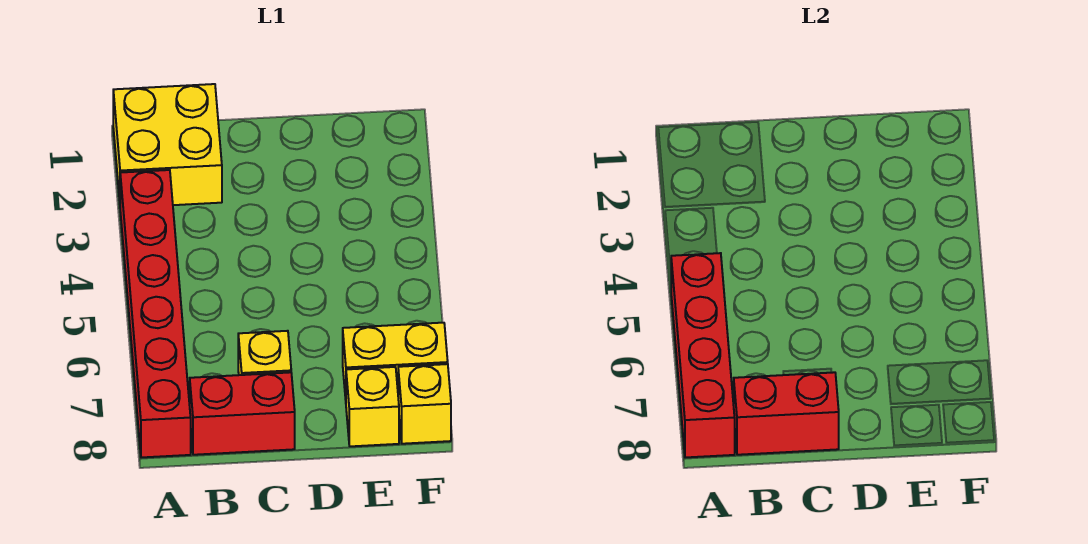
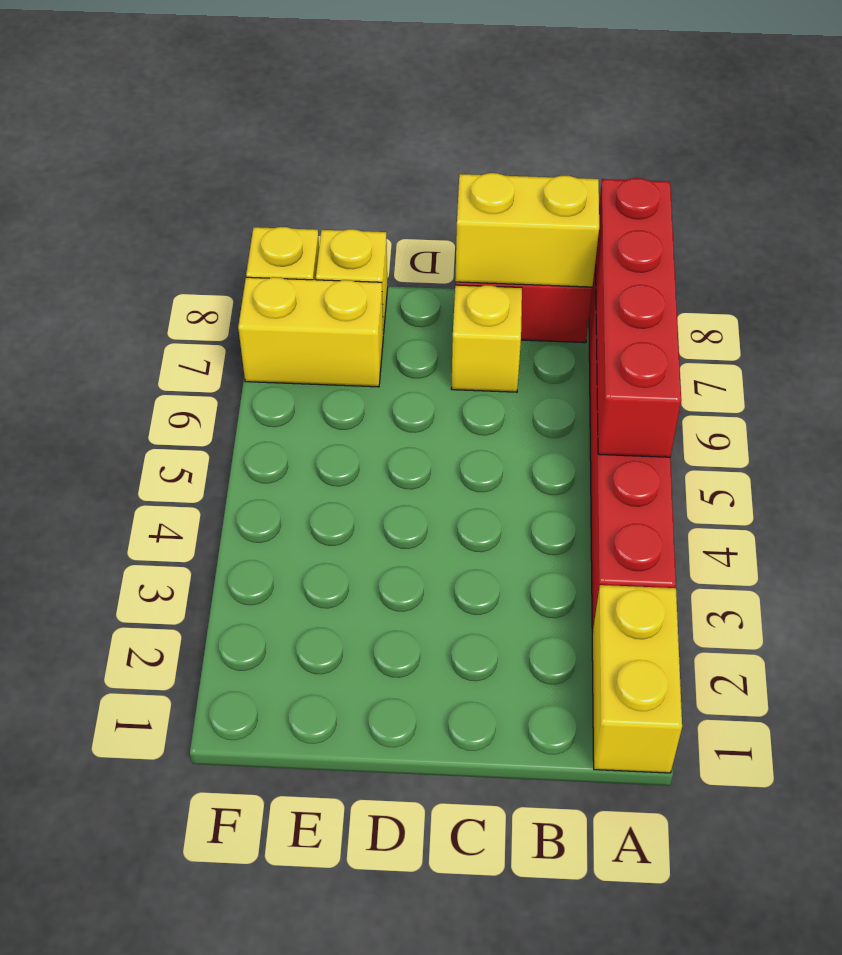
yellow 2x2 brick [113,84,222,205] -> yellow 1x2 brick [592,585,682,773]
red 1x2 brick [734,372,839,455] -> yellow 1x2 brick [455,173,599,287]

